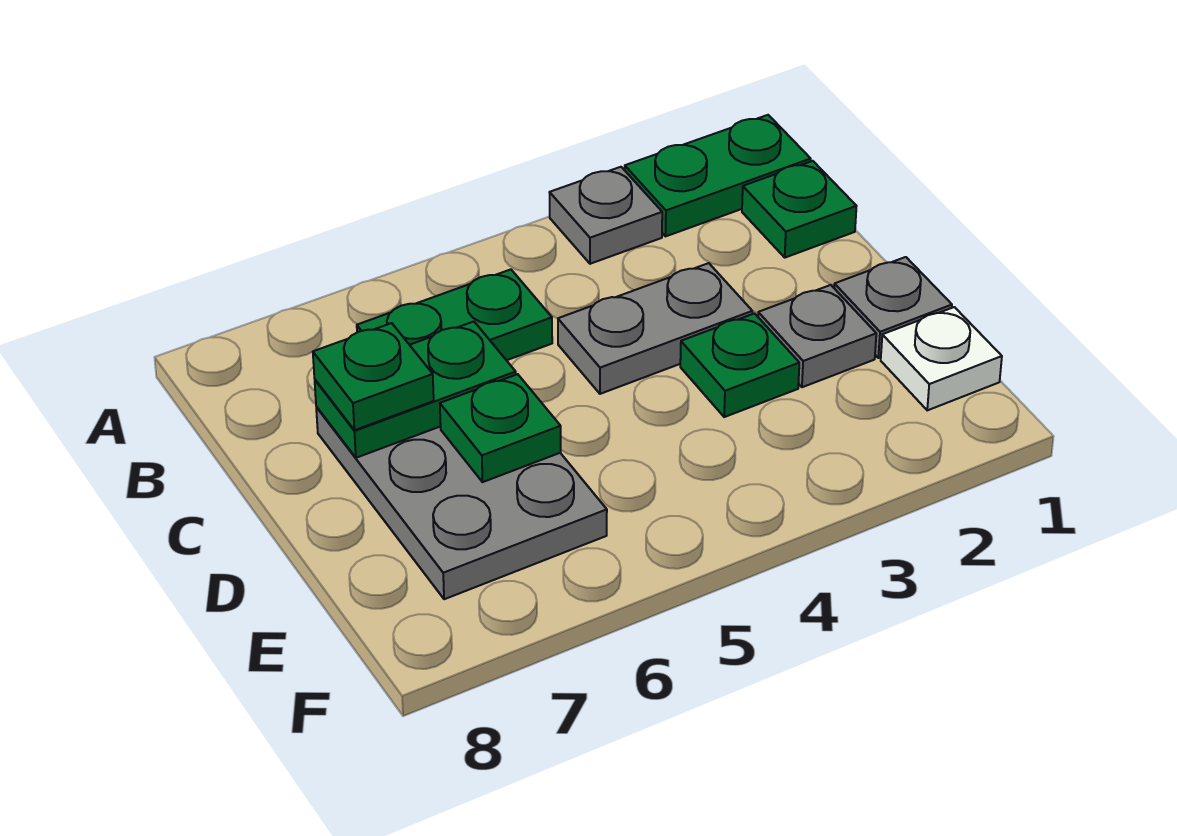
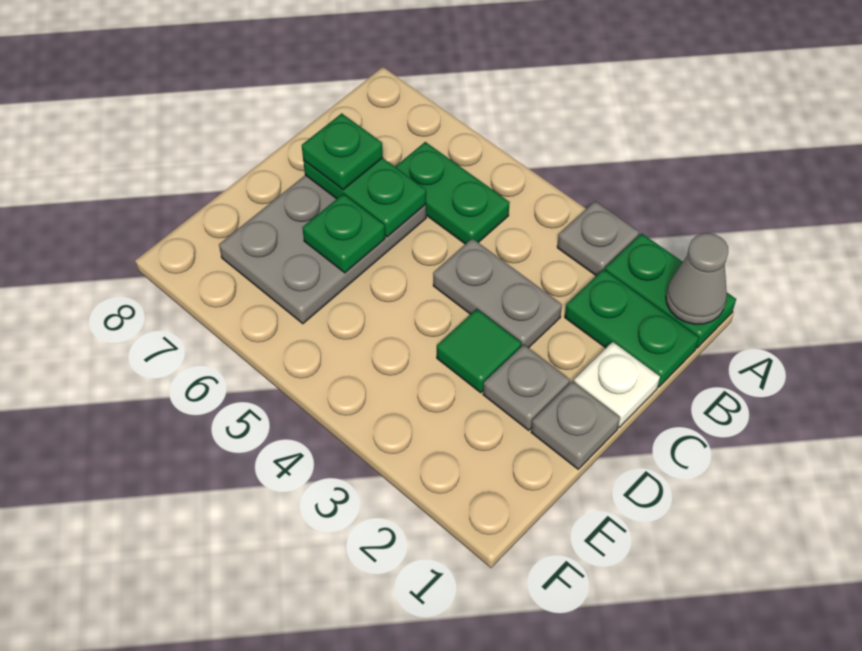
none -> grey 1x1 cone [666,233,728,324]
green 1x1 plate [742,161,856,258] -> green 1x2 plate [565,269,699,387]
green 1x1 plate [680,314,799,417] -> green 1x1 tile [437,309,521,393]
white 1x1 plate [881,307,1002,410] -> white 1x1 plate moved to [574,342,660,427]

